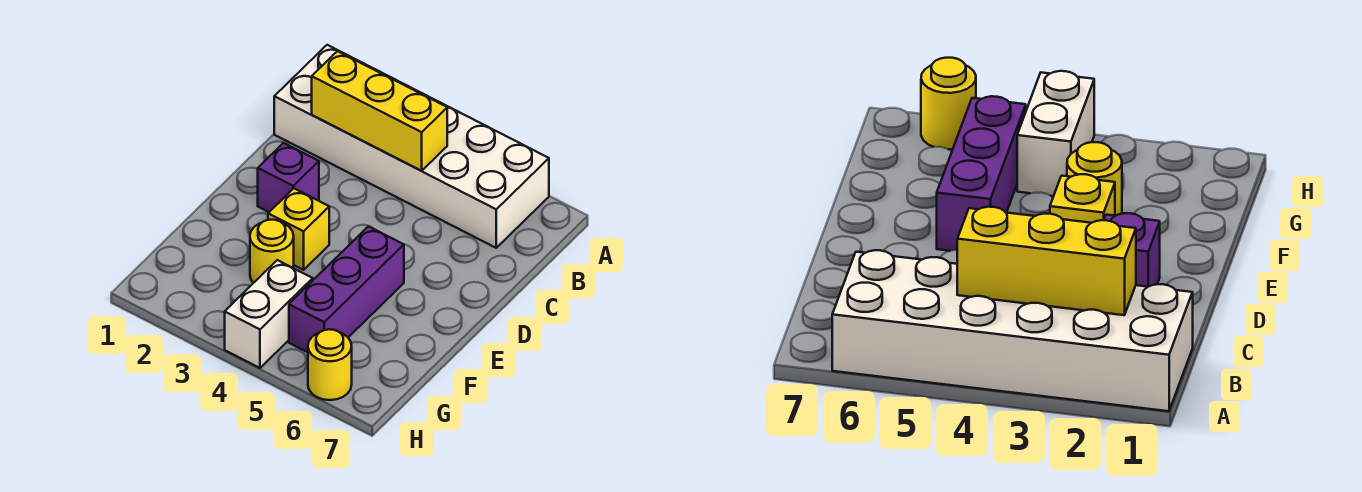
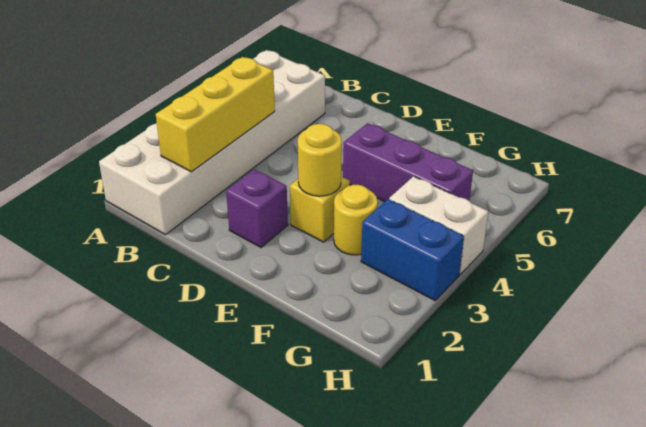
none -> blue 1x2 brick [361,199,464,300]
yellow 1x1 round brick [308,329,352,400] -> yellow 1x1 round brick moved to [298,124,342,196]

